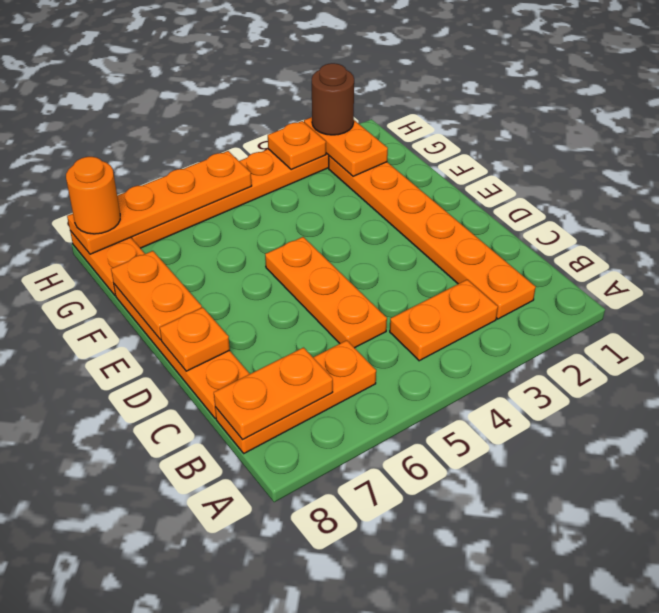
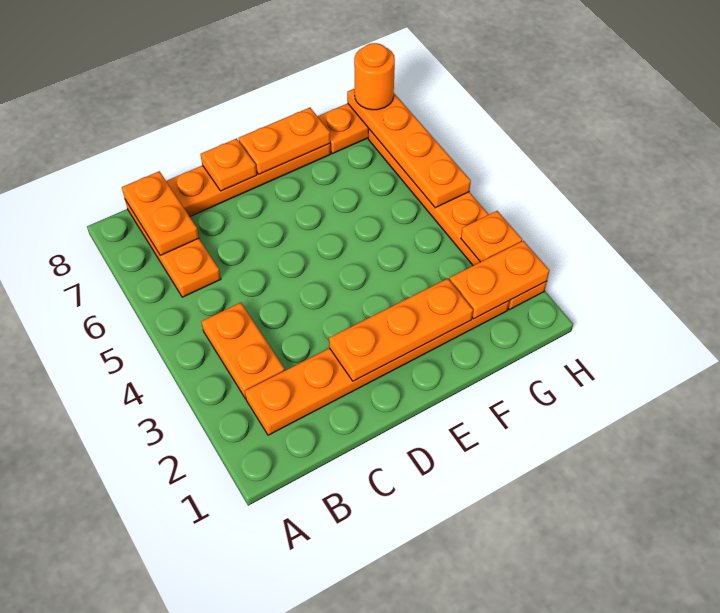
orange 1x3 plate [265,237,387,348] -> orange 1x3 plate moved to [329,279,473,381]
brown 1x1 round brick [312,63,354,135] -> none

